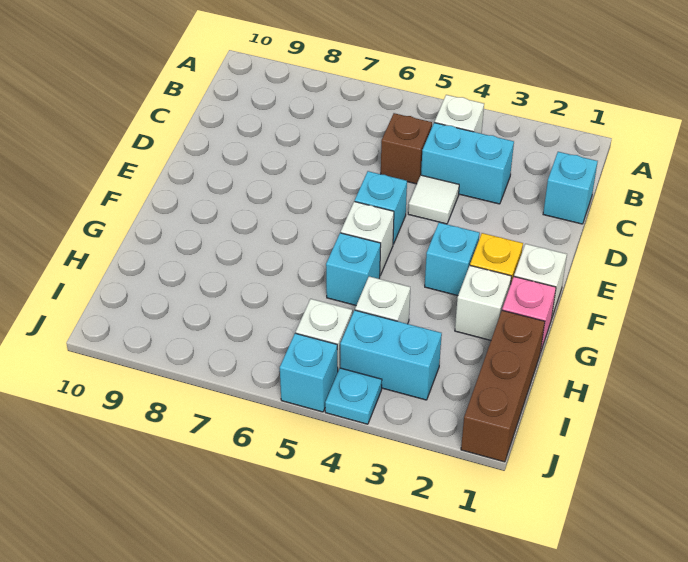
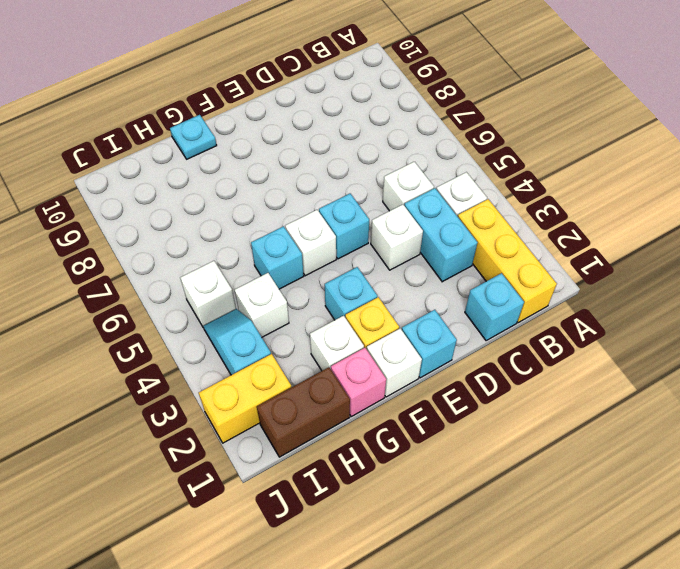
none -> yellow 1x3 brick [458,199,557,323]
brown 1x1 brick [381,113,432,184] -> white 1x1 brick [383,162,434,211]
white 1x1 tile [408,175,459,224] -> white 1x1 brick [371,205,423,270]
brown 1x3 brick [461,310,545,462] -> brown 1x2 brick [257,367,350,457]
none -> yellow 1x2 brick [199,354,292,443]
cyan 1x2 brick [340,310,442,400] -> cyan 1x2 slope [203,309,271,375]
cyan 1x1 plate [325,368,382,424] -> cyan 1x1 plate moved to [170,115,217,159]
cyan 1x1 brick [280,333,338,412] -> cyan 1x1 brick moved to [402,310,457,378]

